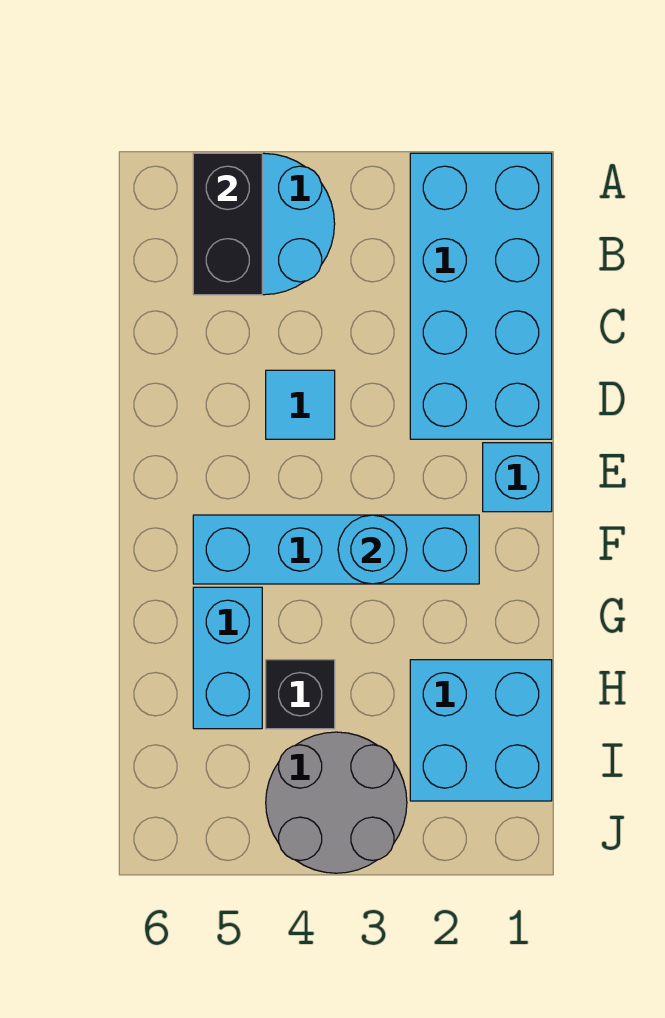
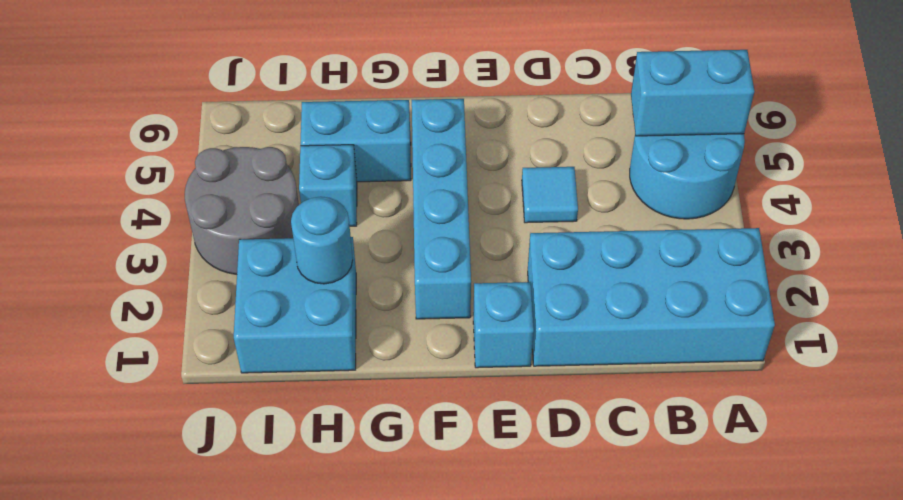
black 1x2 brick [193,153,262,295] -> cyan 1x2 brick [631,50,754,136]
cyan 1x1 round brick [338,515,407,584] -> cyan 1x1 round brick moved to [291,197,353,284]
black 1x1 brick [266,660,335,729] -> cyan 1x1 brick [299,145,357,226]

